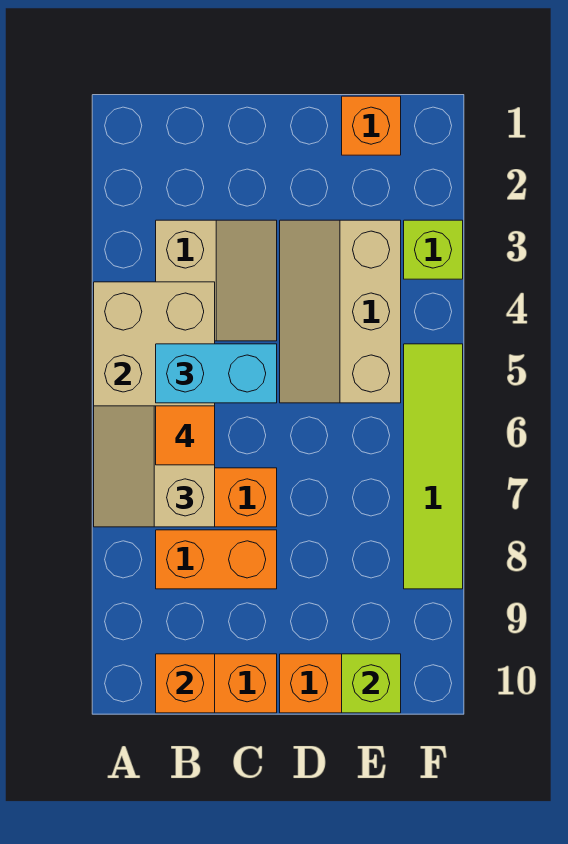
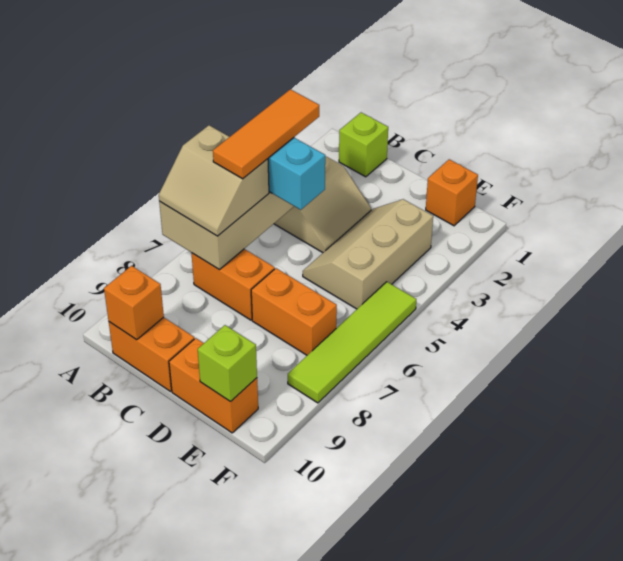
tan 2x2 slope [94,406,215,527] -> tan 2x2 slope turned to [159,125,269,236]
orange 1x1 tile [156,406,215,465] -> orange 1x3 tile [213,89,319,179]
orange 1x2 brick [156,530,277,589] -> orange 1x2 brick moved to [251,268,337,355]
lime 1x1 brick [404,220,463,279] -> lime 1x1 brick moved to [339,112,388,177]

